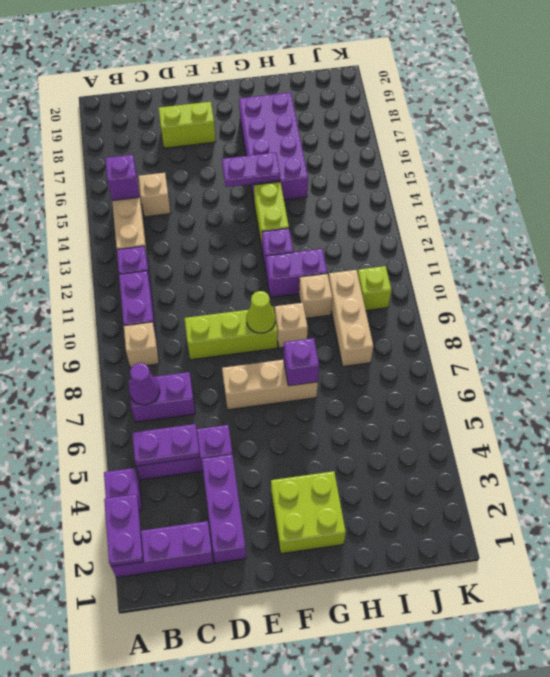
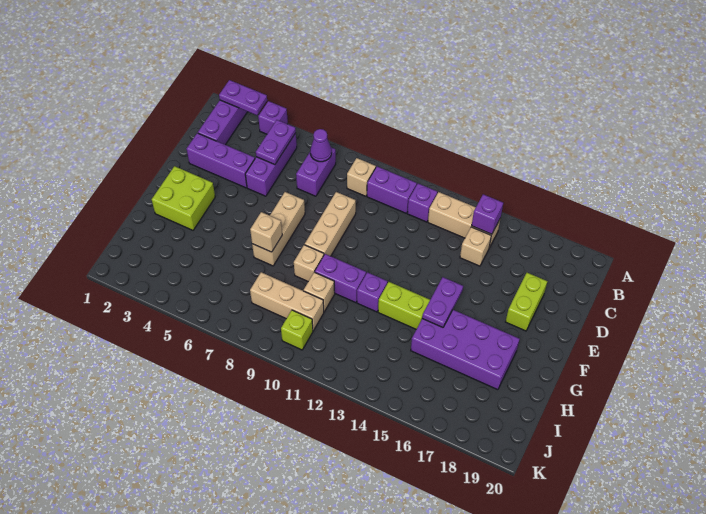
lime 1x3 brick [184,307,277,360] -> tan 1x3 brick [305,192,356,256]
lime 1x1 cone [246,291,275,333] -> none
purple 1x1 brick [284,338,319,386] -> tan 1x1 brick [250,212,282,252]
purple 1x2 brick [266,249,327,297] -> purple 1x2 brick turned to [315,254,366,303]

